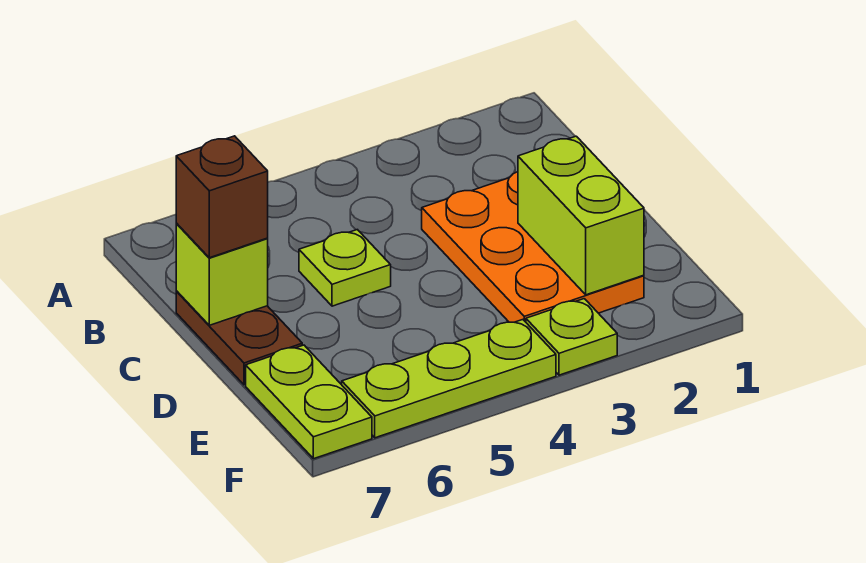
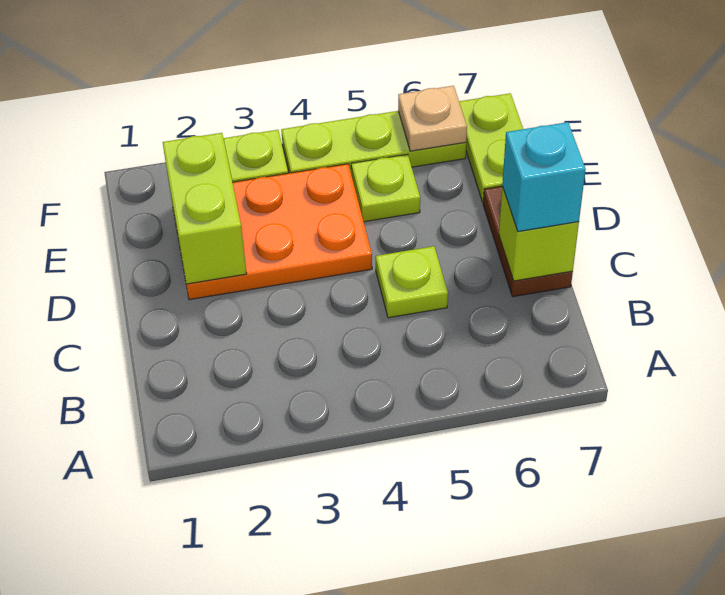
orange 2x3 plate [422,172,644,322] -> orange 2x3 plate turned to [173,164,372,300]
brown 1x1 brick [176,136,268,258] -> cyan 1x1 brick [502,122,586,232]
none -> lime 1x1 plate [351,154,420,222]
none -> tan 1x1 plate [398,86,467,151]

